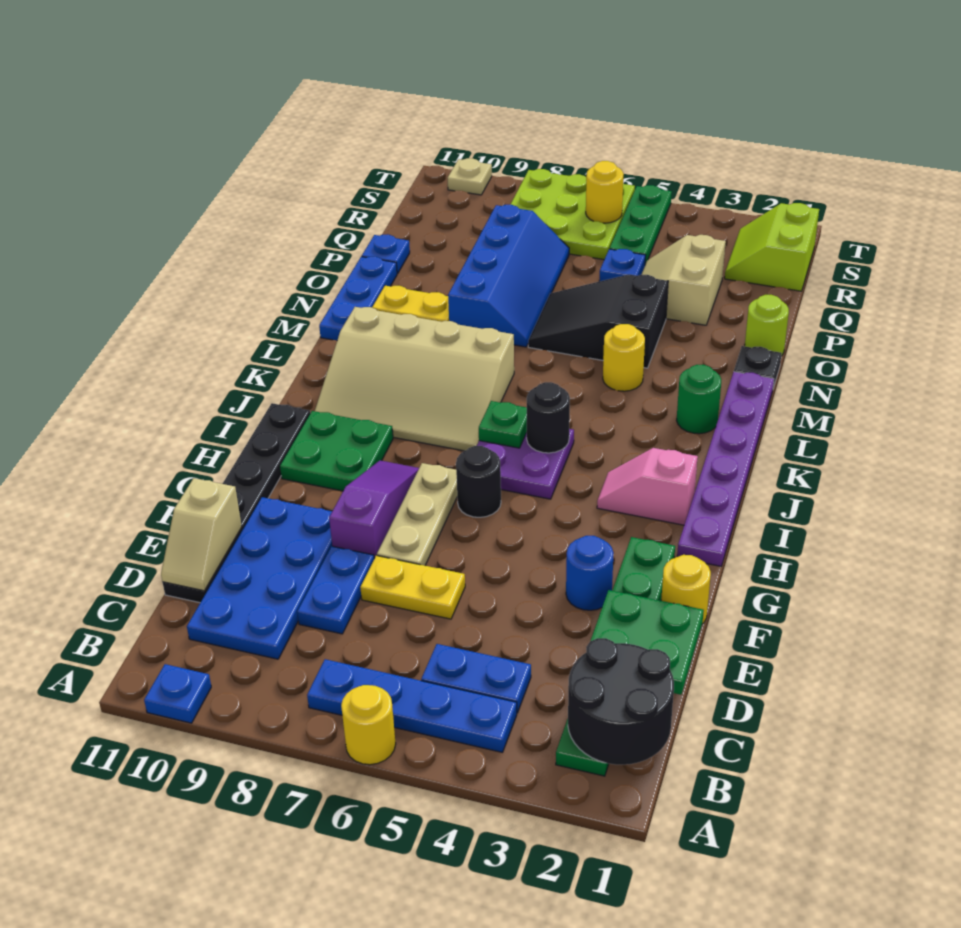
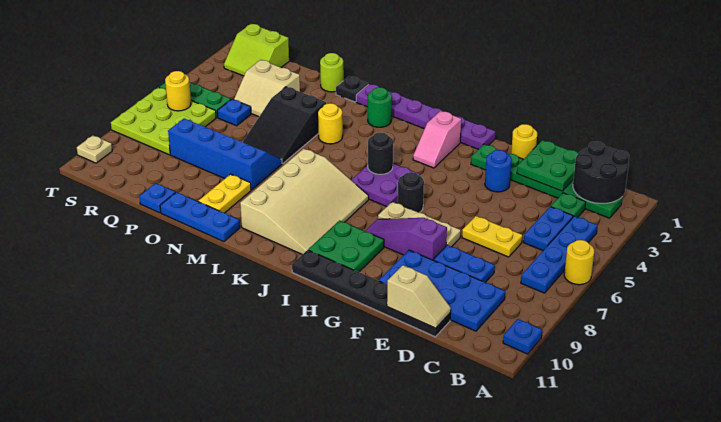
yellow 1x2 plate [360,556,465,619] -> yellow 1x2 plate turned to [462,216,522,257]
green 1x1 plate [479,401,527,448] -> green 1x1 plate moved to [551,193,586,217]

